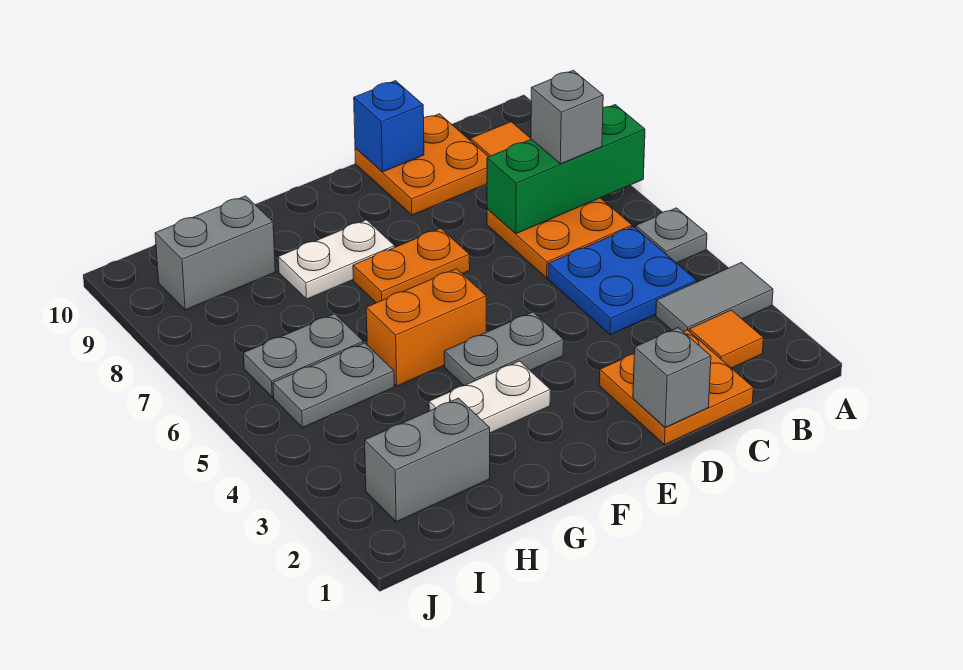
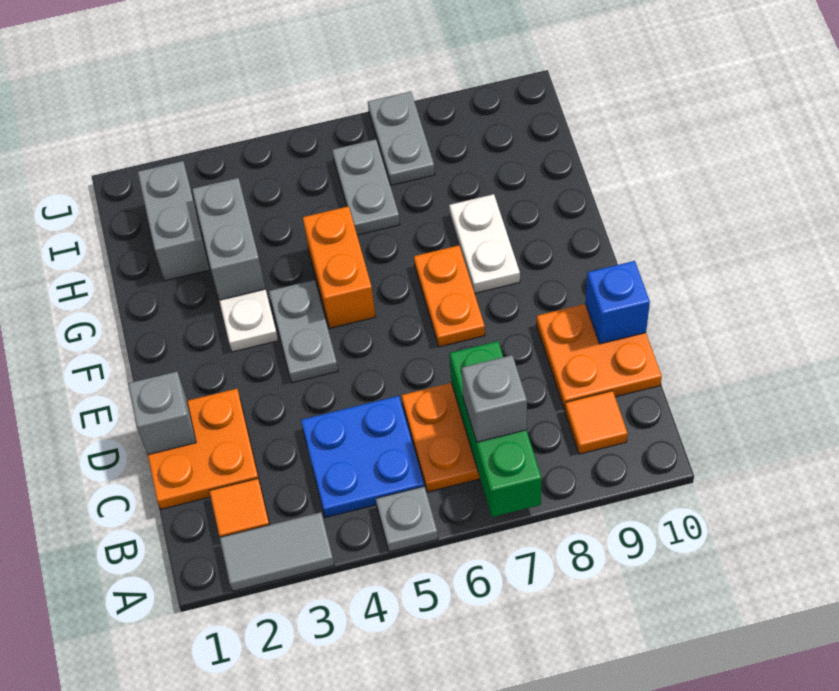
grey 1x2 tile [656,263,773,332] -> grey 1x2 tile turned to [220,512,334,591]
grey 1x2 plate [273,343,394,428] -> grey 1x2 plate moved to [368,91,435,185]
grey 1x2 brick [155,196,275,310] -> grey 1x2 brick moved to [192,178,266,300]

